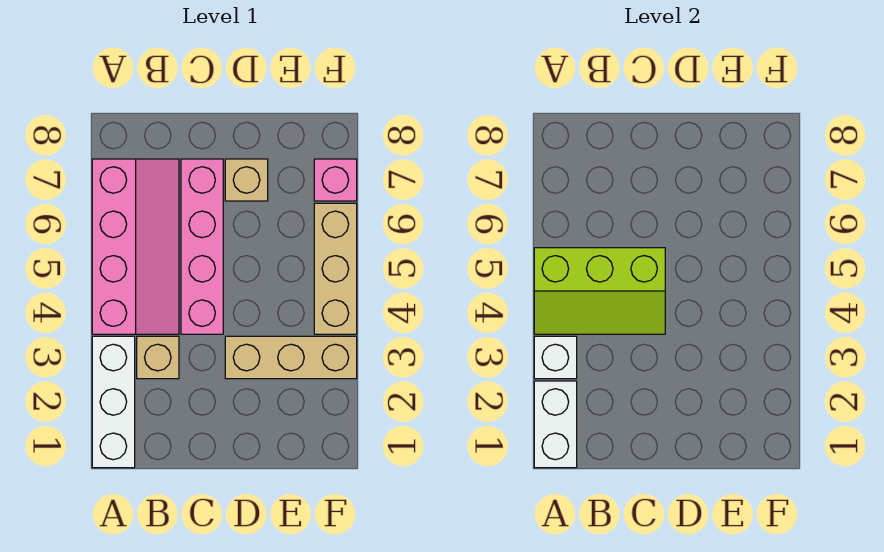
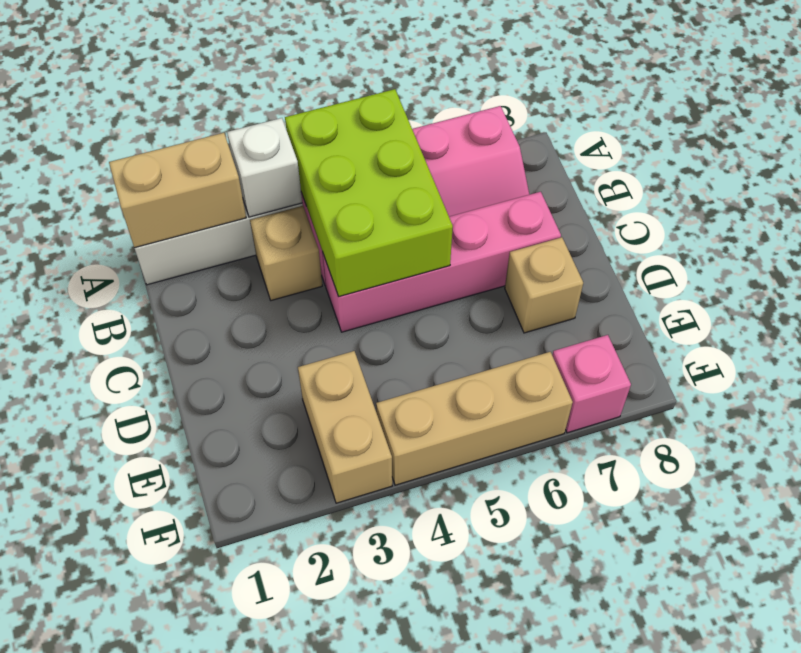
white 1x2 brick [534,381,577,468] -> tan 1x2 brick [109,133,246,248]
lime 2x3 slope [534,248,665,334] -> lime 2x3 brick [285,89,453,296]
tan 1x3 brick [225,336,357,379] -> tan 1x2 brick [298,351,392,503]

